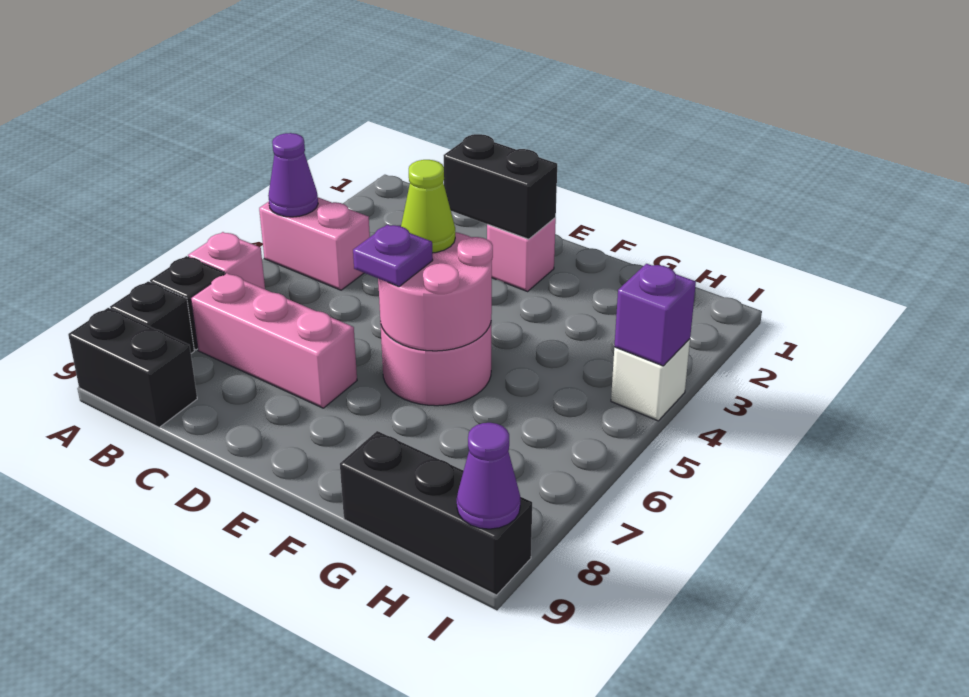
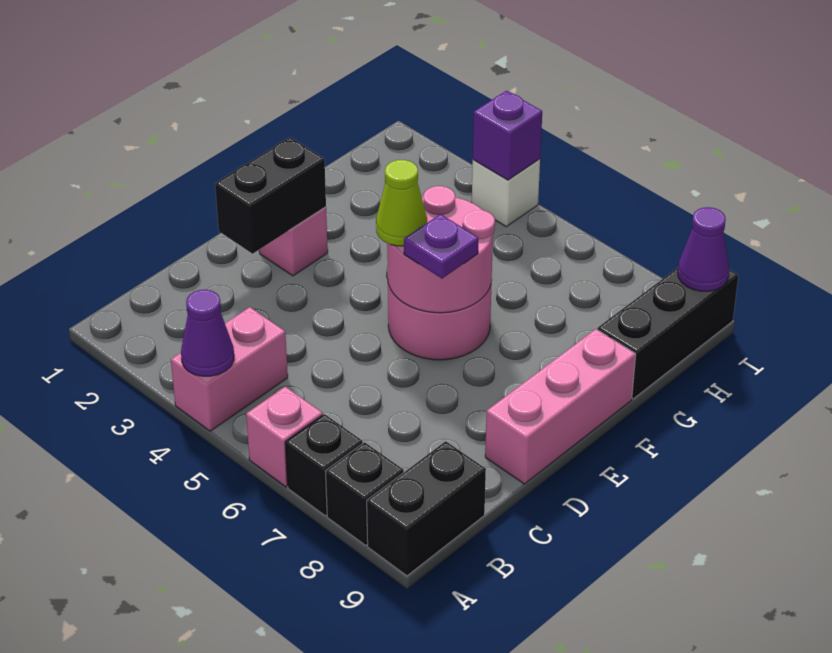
pink 1x3 brick [191,273,357,408] -> pink 1x3 brick moved to [485,329,636,484]

